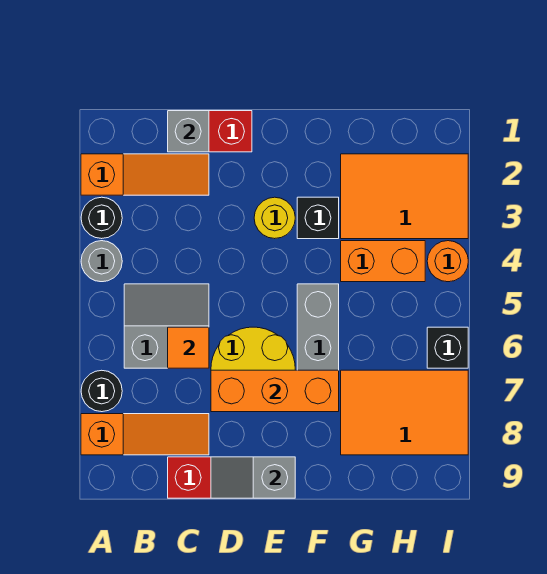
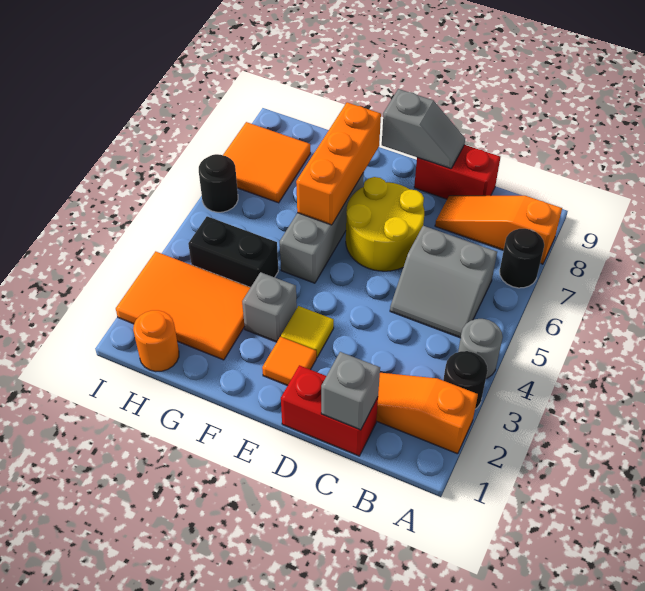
orange 1x1 tile [168,327,209,368] -> orange 1x1 tile moved to [262,337,316,386]
orange 1x3 brick [211,370,339,412] -> orange 1x3 brick turned to [296,102,381,225]
yellow 1x1 round brick [254,197,295,239] -> yellow 1x1 tile [281,306,334,358]
black 1x1 brick [297,197,339,239] -> grey 1x1 brick [242,272,297,342]
orange 1x2 brick [341,241,425,282] -> black 1x2 brick [188,216,278,288]
orange 2x3 tile [341,370,468,455] -> orange 2x2 tile [223,122,310,203]
orange 1x1 round brick [427,241,468,282] -> orange 1x1 round brick moved to [133,310,179,372]
black 1x1 brick [427,327,468,368] -> black 1x1 round brick [199,154,238,212]

